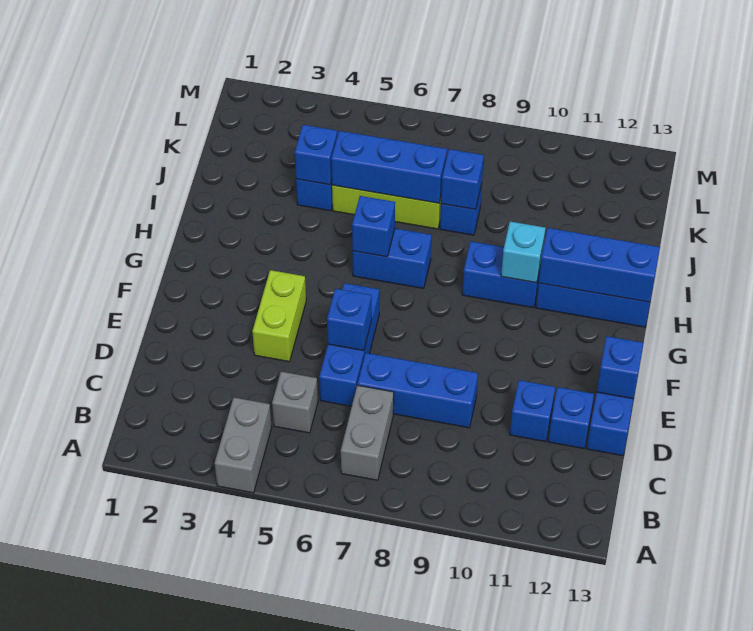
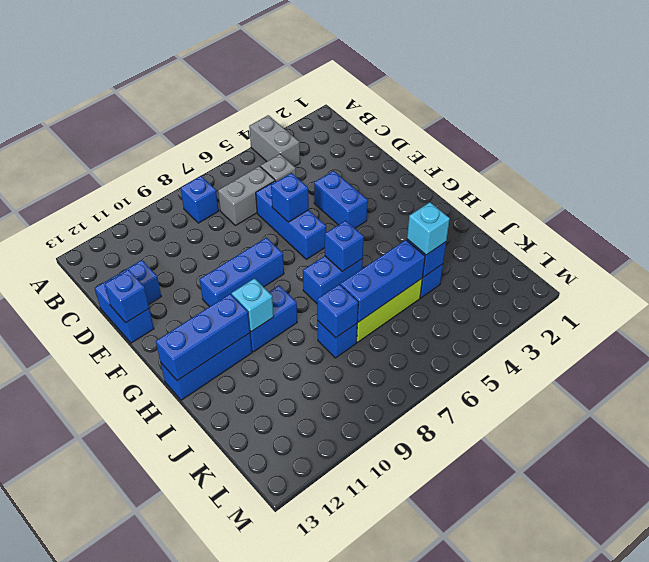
grey 1x2 brick [341,385,394,480] -> grey 1x2 brick turned to [218,166,275,226]
blue 1x3 brick [358,353,478,428] -> blue 1x3 brick moved to [200,238,284,307]
blue 1x1 brick [510,380,555,442] -> blue 1x1 brick moved to [181,176,219,223]
lime 1x2 brick [252,270,306,362] -> blue 1x2 brick [314,171,368,228]
none -> cyan 1x1 brick [407,202,450,255]

